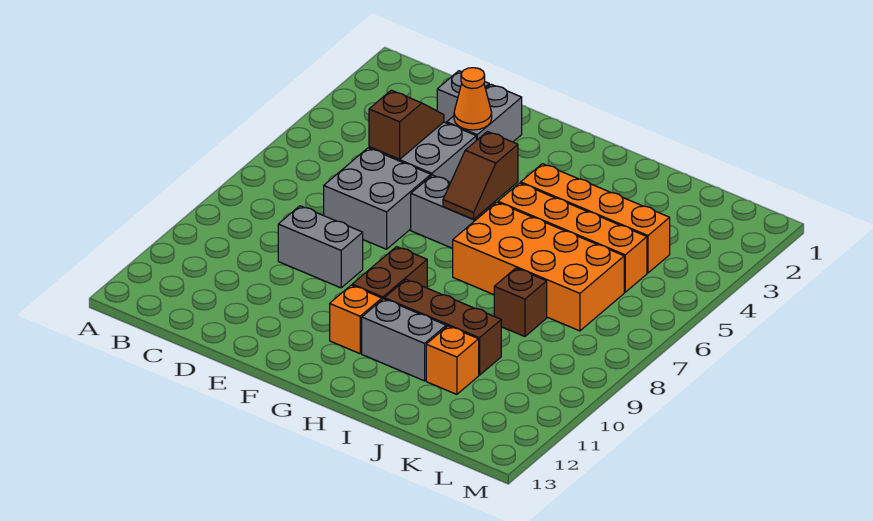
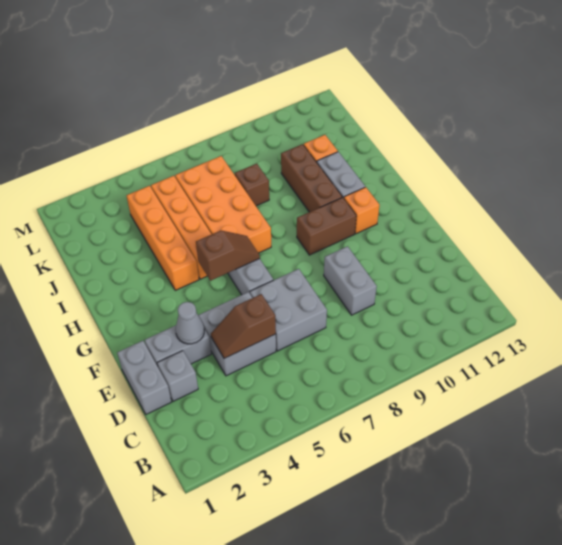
none -> grey 1x2 brick [117,341,171,414]
orange 1x1 cone [454,68,492,130] -> grey 1x1 cone [176,302,204,344]

